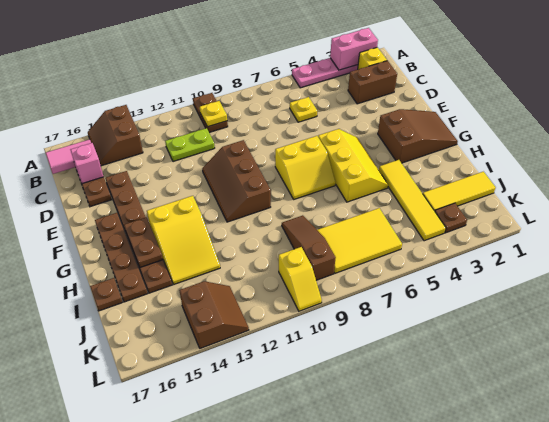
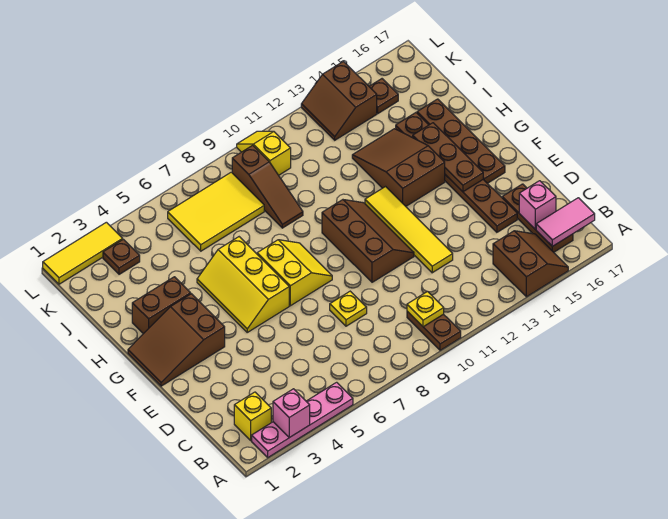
pink 1x2 brick [330,28,378,70] -> pink 1x1 brick [273,389,310,438]
brown 1x2 brick [348,61,397,104] -> brown 1x2 brick moved to [132,277,191,334]
yellow 1x1 plate [290,97,317,122] -> yellow 1x1 plate moved to [330,291,367,326]
lime 1x2 plate [165,128,215,162] -> none
yellow 2x2 slope [275,136,336,199] -> yellow 2x2 slope turned to [257,240,332,306]
yellow 2x3 slope [147,196,220,284] -> brown 2x3 slope [352,129,445,206]
brown 1x2 plate [124,217,163,267] -> brown 1x3 plate [413,123,483,192]
yellow 1x4 tile [379,160,446,241] -> yellow 1x4 tile moved to [365,187,453,273]
brown 1x1 plate [90,278,122,311] -> brown 1x1 plate moved to [369,79,398,113]
yellow 1x3 tile [423,172,496,211] -> yellow 1x3 tile moved to [43,222,123,284]

